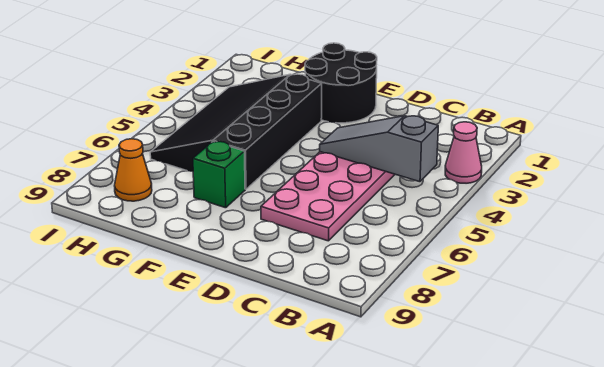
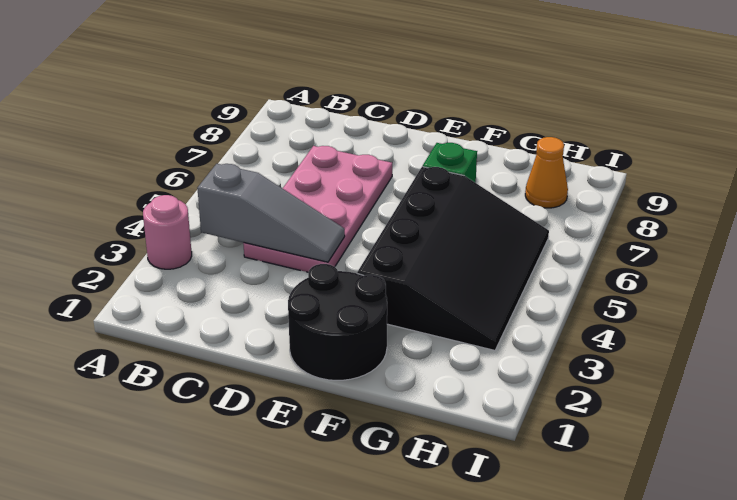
pink 1x1 cone [445,122,482,183] -> pink 1x1 round brick [143,195,192,269]

